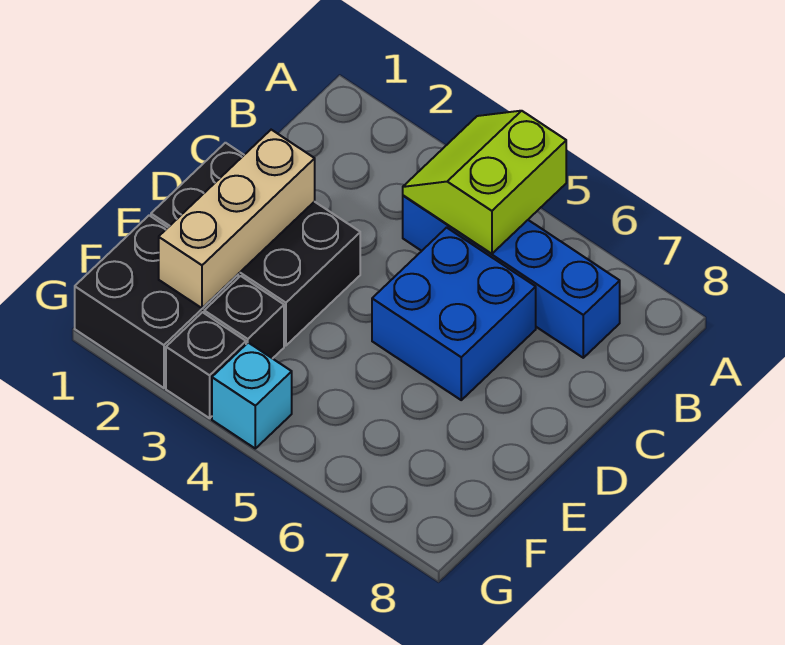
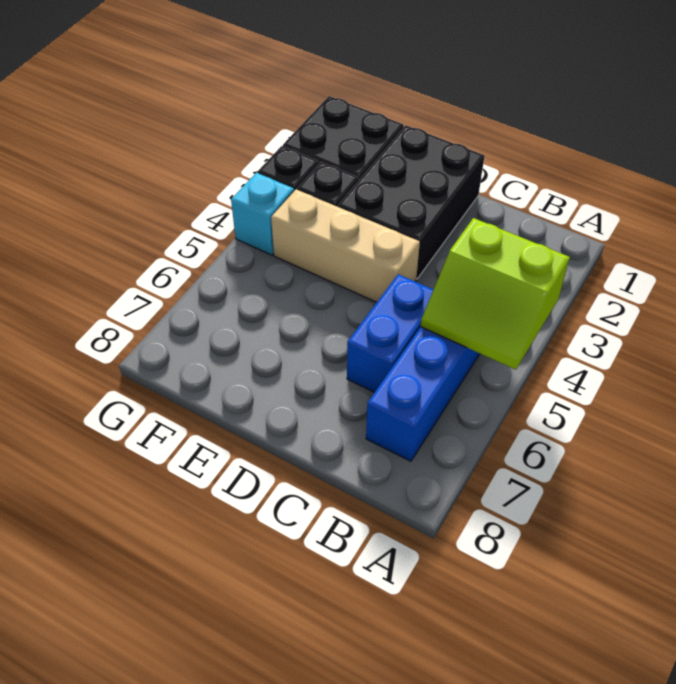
lime 2x2 slope [403,111,566,254] -> lime 2x2 slope turned to [421,218,570,370]
blue 2x2 brick [372,228,536,400] -> blue 1x2 brick [347,274,433,392]
tan 1x3 brick [159,130,315,308] -> tan 1x3 brick moved to [271,189,420,302]

